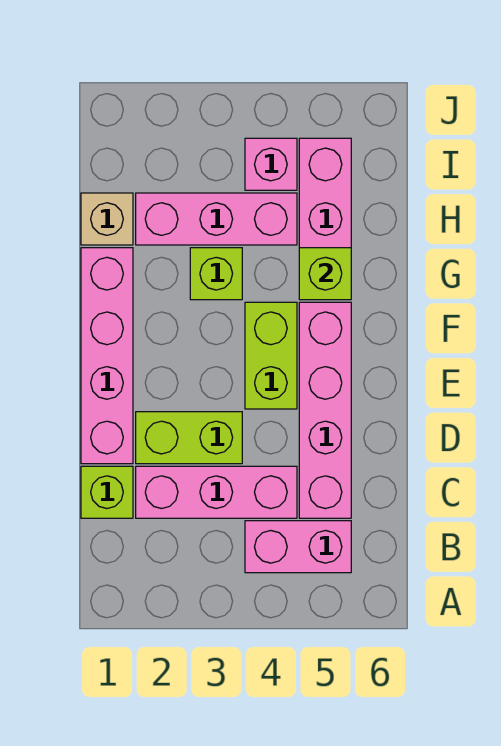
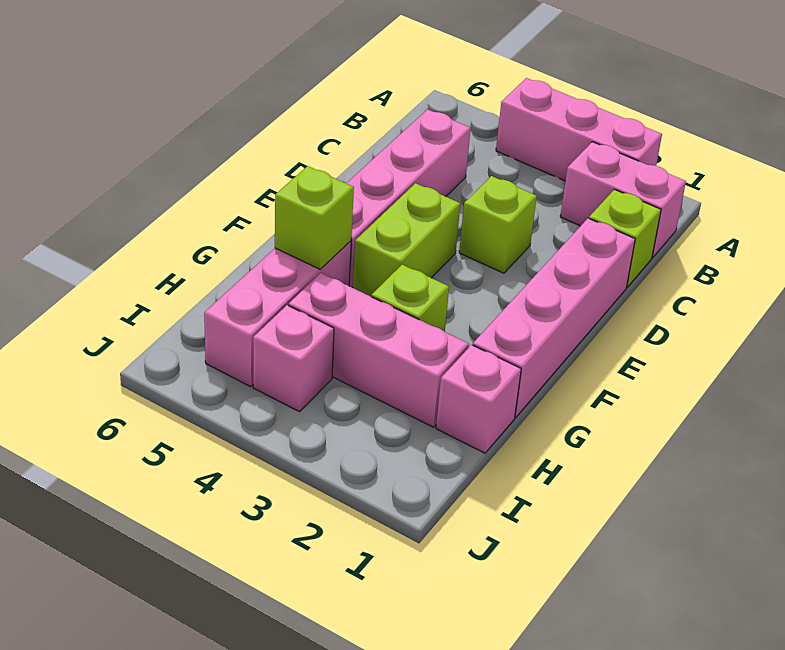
pink 1x2 brick [245,521,351,573] -> pink 1x2 brick moved to [560,142,686,258]
pink 1x3 brick [136,466,297,518] -> pink 1x3 brick moved to [496,78,662,181]
lime 1x2 brick [136,412,242,464] -> lime 1x1 brick [459,176,537,273]
tan 1x1 brick [81,193,133,245] -> pink 1x1 brick [436,345,521,453]

